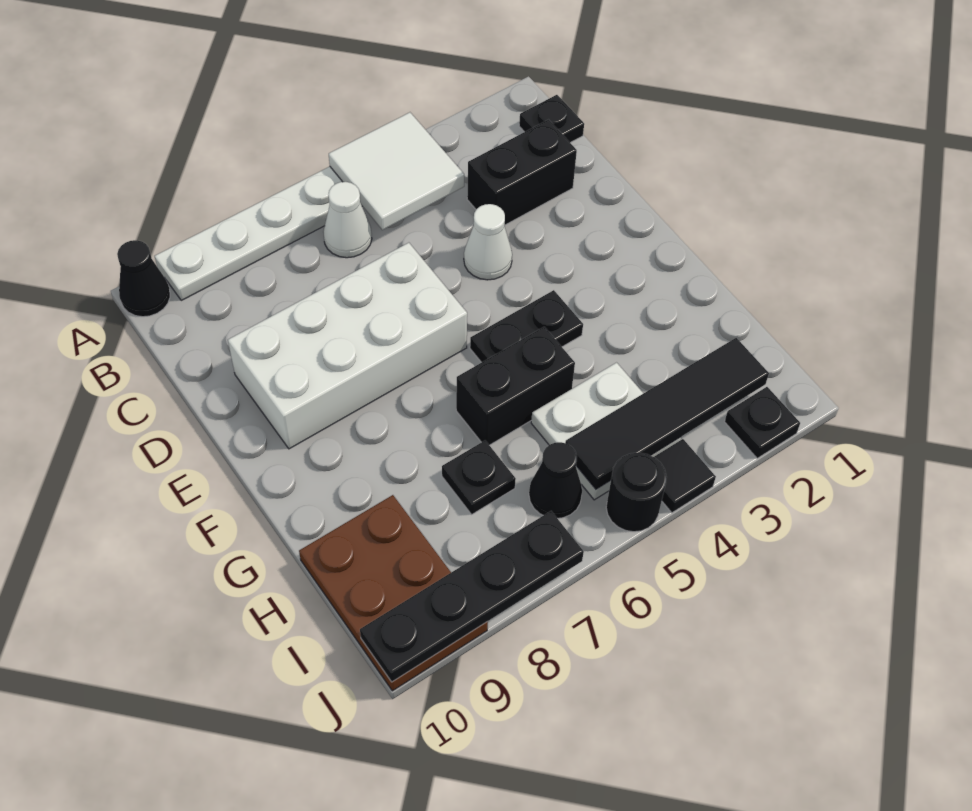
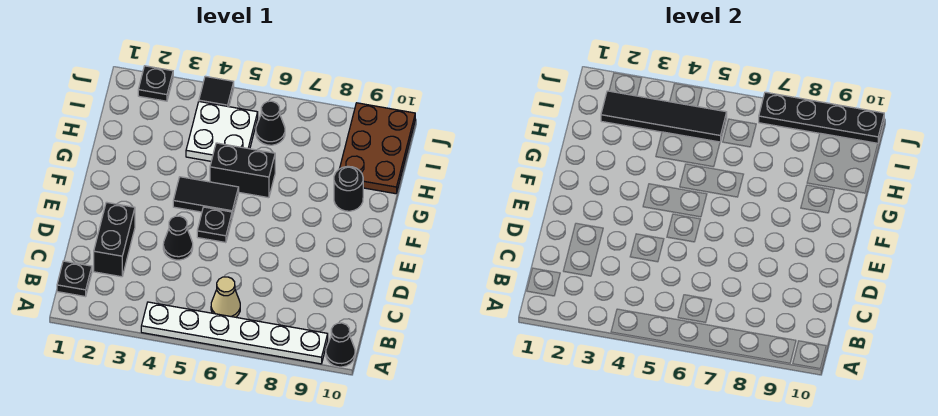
white 2x2 tile [329,112,464,230] -> none
white 1x1 cone [323,182,372,258] -> tan 1x1 cone [211,277,240,317]
black 1x2 brick [467,120,577,225] -> black 1x2 brick turned to [94,202,135,277]
white 1x1 cone [464,204,512,280] -> black 1x1 cone [163,216,193,260]
white 2x4 brick [228,243,467,449] -> none
black 1x2 plate [470,290,583,363] -> black 1x2 tile [173,177,239,217]
black 1x1 plate [442,440,516,514] -> black 1x1 plate moved to [197,207,232,243]
black 1x1 round brick [606,453,667,532] -> black 1x1 round brick moved to [334,166,363,211]

